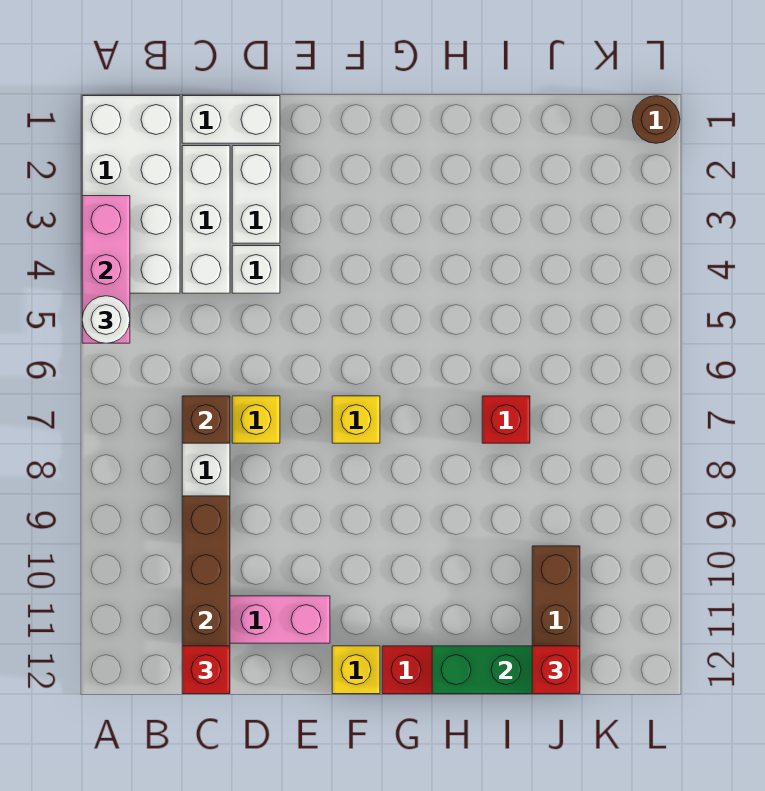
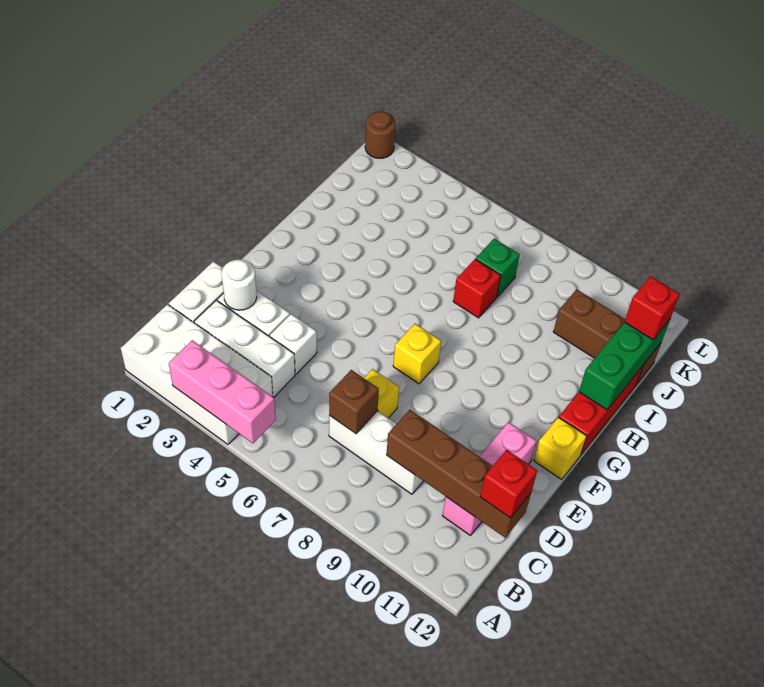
white 1x1 round brick [82,296,130,343] -> white 1x1 round brick moved to [221,259,257,310]
none -> green 1x1 brick [476,239,520,297]

